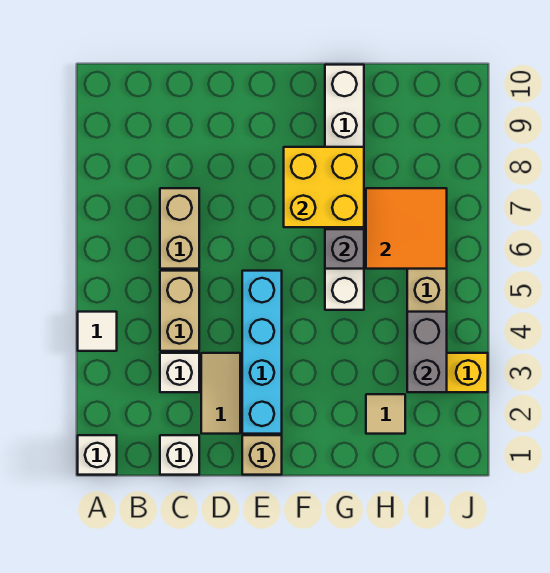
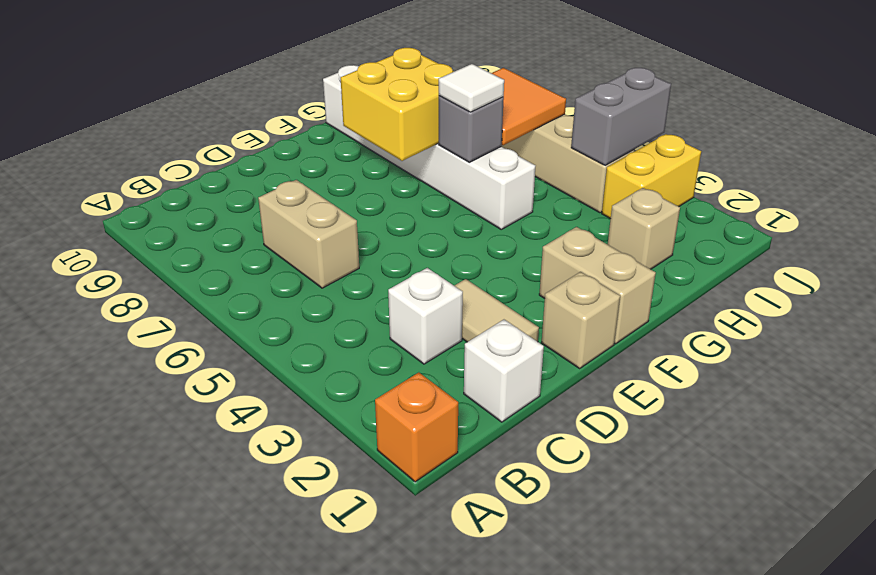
white 1x1 brick [78,435,117,475] -> orange 1x1 brick [375,372,458,482]
white 1x1 tile [78,312,117,351] -> white 1x1 tile moved to [439,64,504,112]
tan 1x2 brick [160,271,199,351] -> tan 1x2 brick moved to [539,227,656,344]
cyan 1x4 brick [242,271,282,434] -> none
tan 1x1 tile [366,394,405,434] -> tan 1x1 brick [608,188,680,269]
grey 1x2 brick [407,312,447,392] -> grey 1x2 brick turned to [571,68,671,165]

